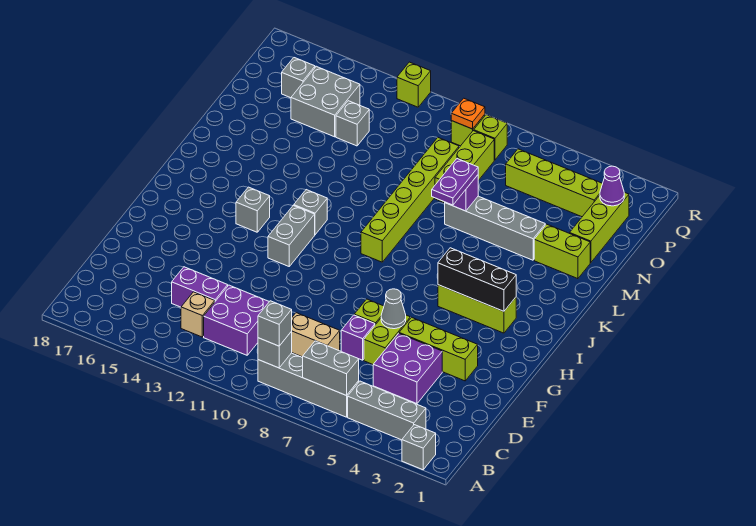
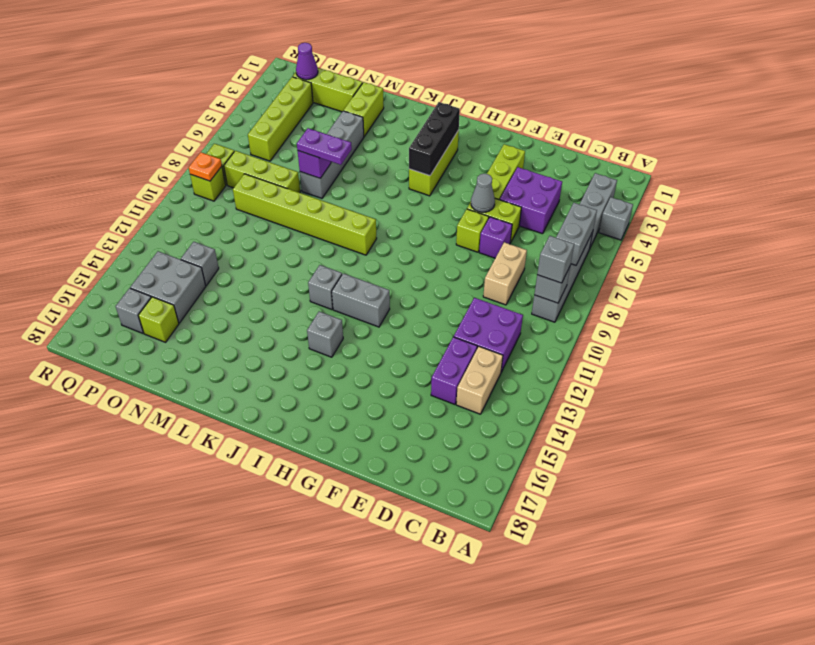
grey 1x1 brick [402,425,436,470] -> grey 1x1 brick moved to [599,197,633,240]
tan 1x1 brick [181,292,215,337] -> tan 1x2 brick [456,347,503,414]
lime 1x1 brick [397,62,431,107] -> lime 1x1 brick moved to [138,297,179,342]

